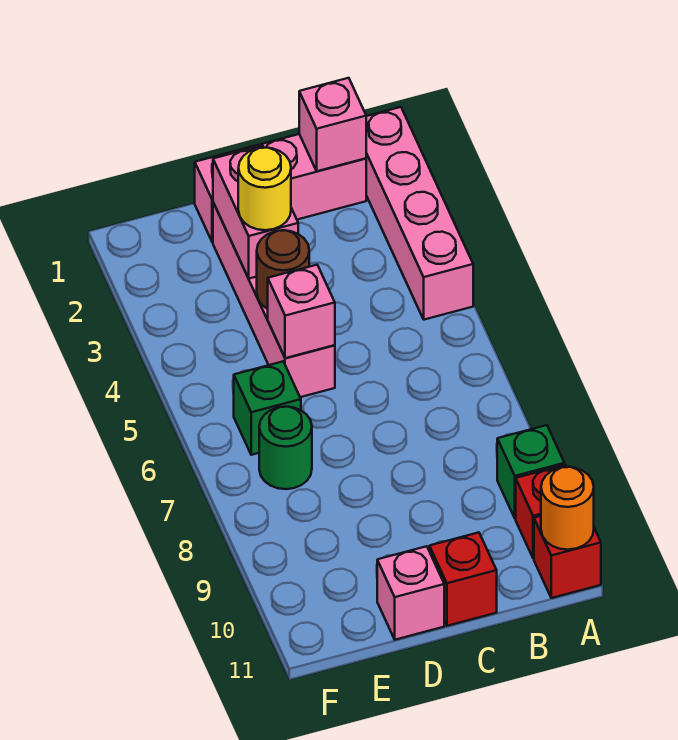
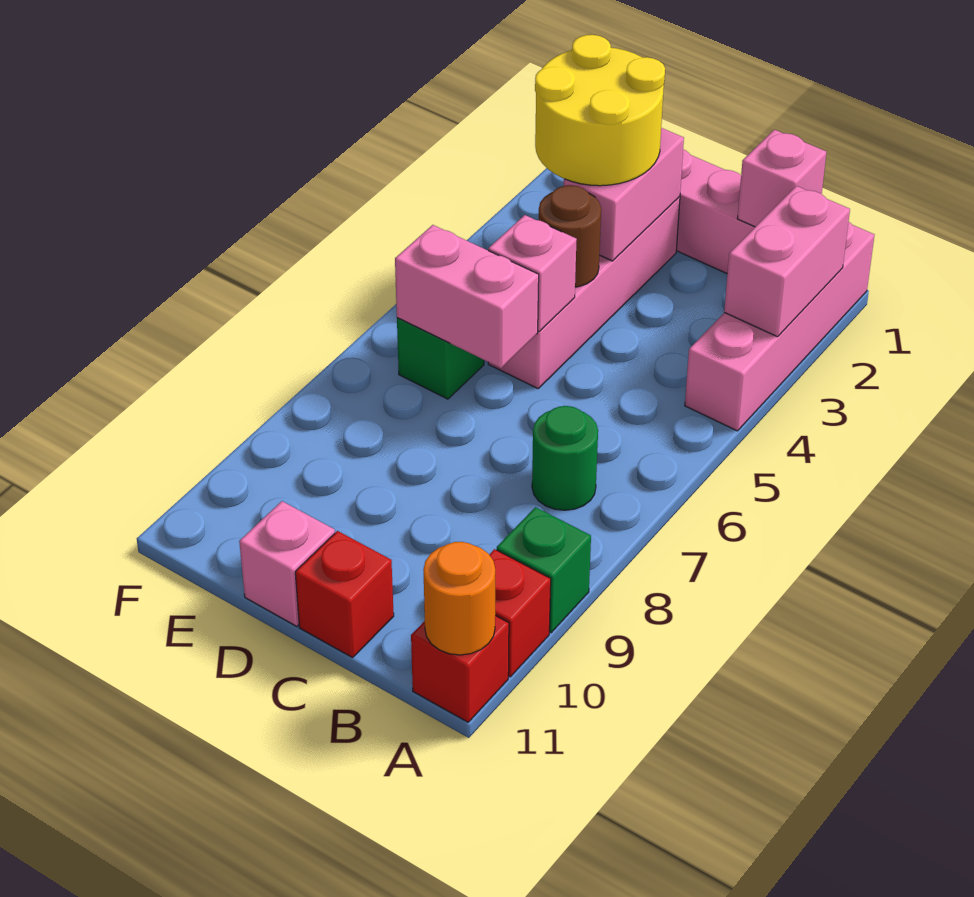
none -> pink 1x2 brick [724,186,850,337]
yellow 1x1 round brick [238,148,291,230] -> yellow 2x2 round brick [535,35,665,186]
none -> pink 1x2 brick [395,225,539,368]
green 1x1 round brick [259,407,312,489] -> green 1x1 round brick moved to [532,406,598,510]

